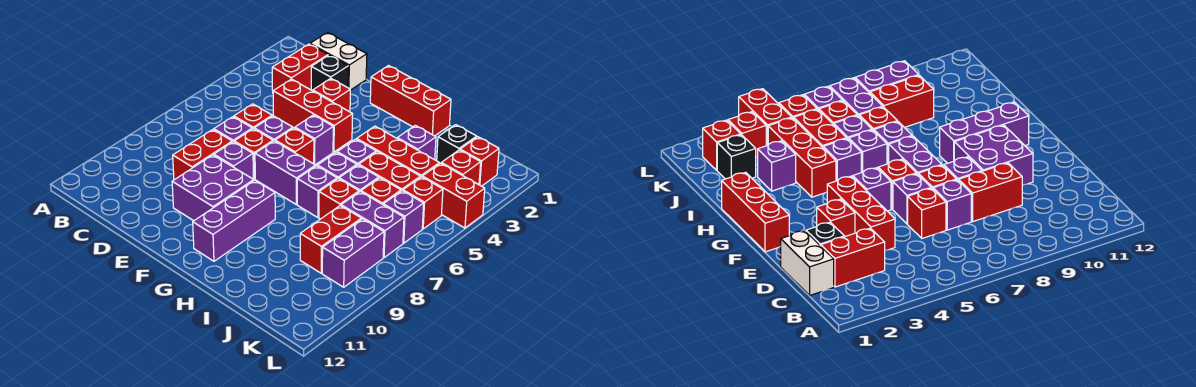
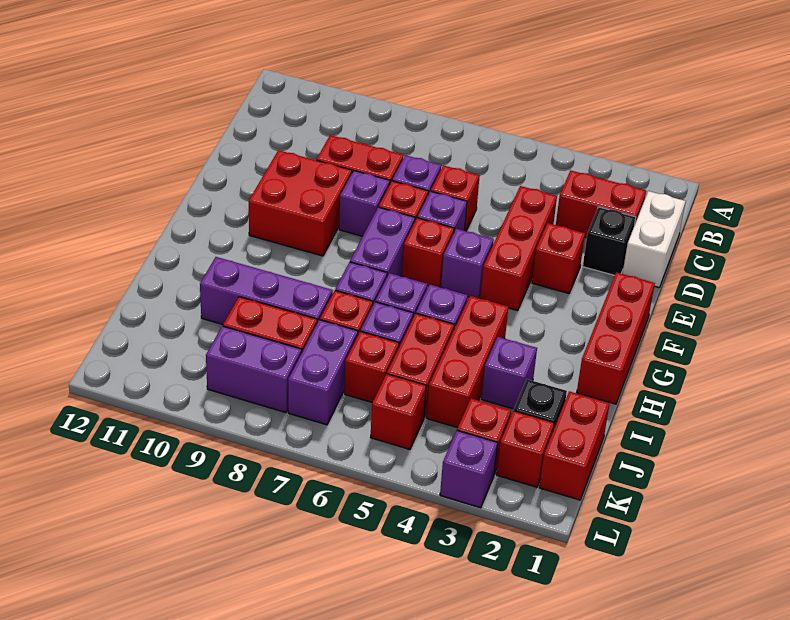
purple 2x2 brick [172,155,254,221] -> red 2x2 brick [249,150,352,256]
purple 1x3 brick [193,180,275,261] -> purple 1x3 brick moved to [200,257,333,325]
red 1x2 brick [422,163,485,228] -> red 1x2 brick moved to [539,391,610,500]
purple 1x1 brick [383,191,424,243] -> purple 1x1 brick moved to [440,431,498,508]

